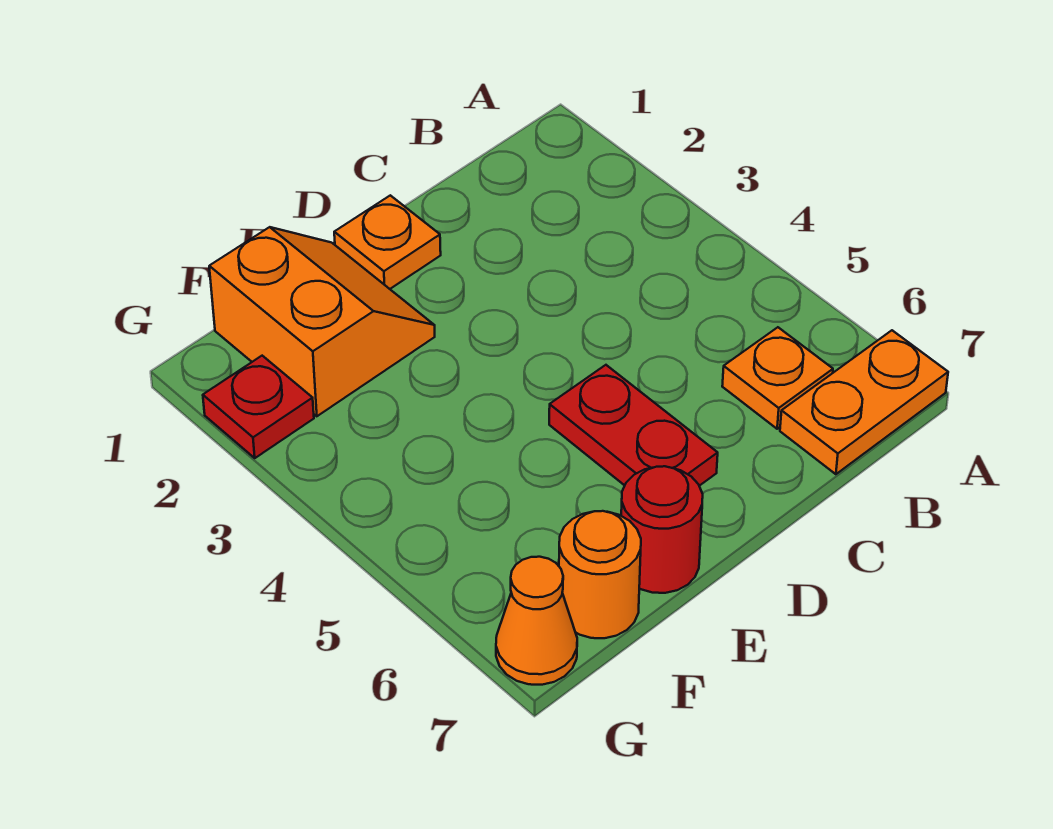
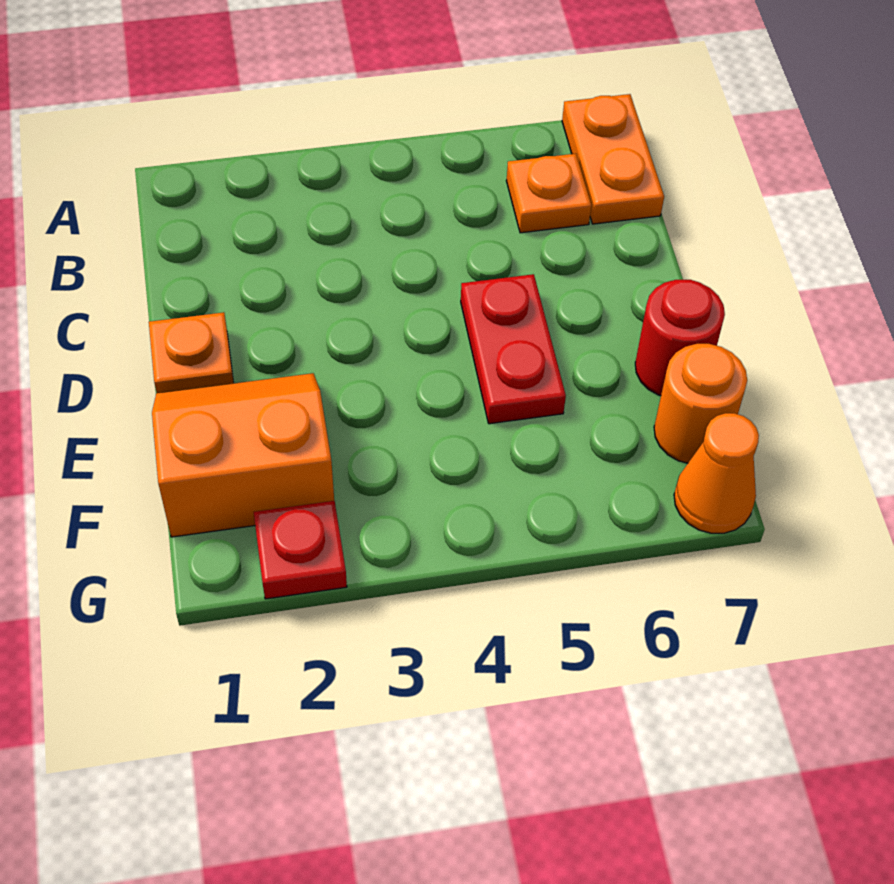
red 1x2 plate [549,365,718,486] -> red 1x2 plate turned to [461,274,566,424]

